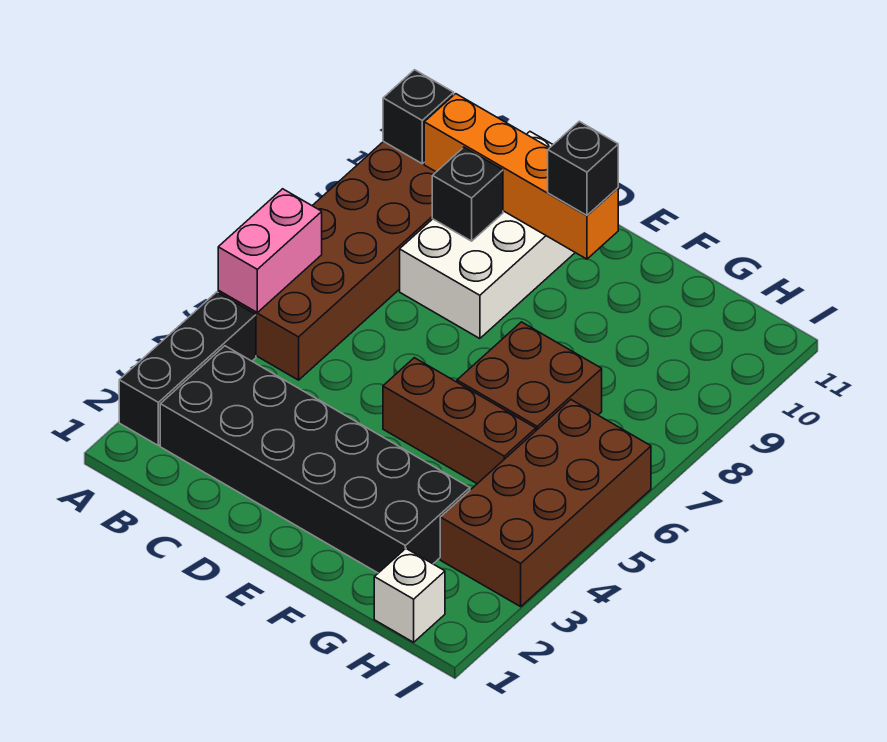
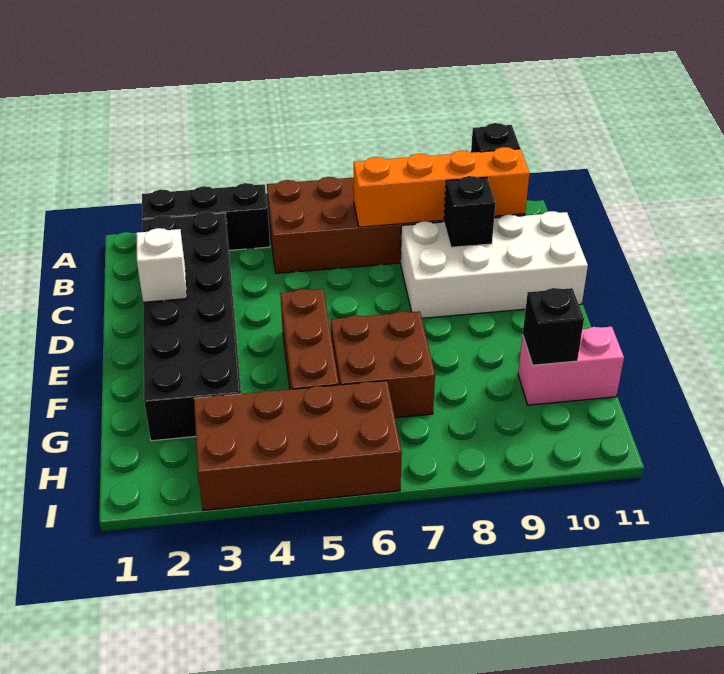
pink 1x2 brick [218,189,322,312] -> pink 1x2 brick moved to [518,327,624,405]
orange 1x4 brick [424,94,618,259] -> orange 1x4 brick turned to [354,147,530,227]
black 1x1 brick [548,121,618,215] -> black 1x1 brick moved to [523,288,584,365]
white 1x1 brick [374,549,445,642] -> white 1x1 brick moved to [136,228,187,302]

